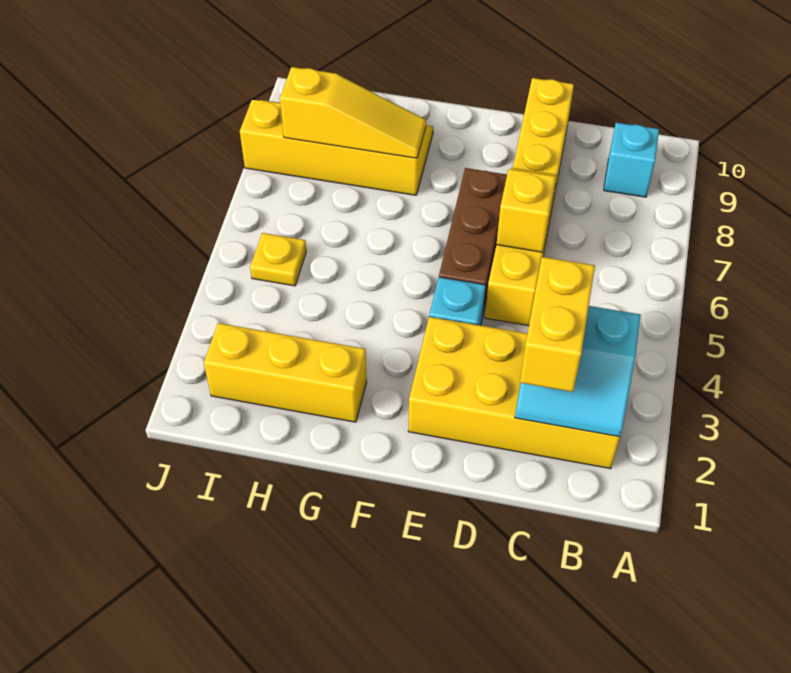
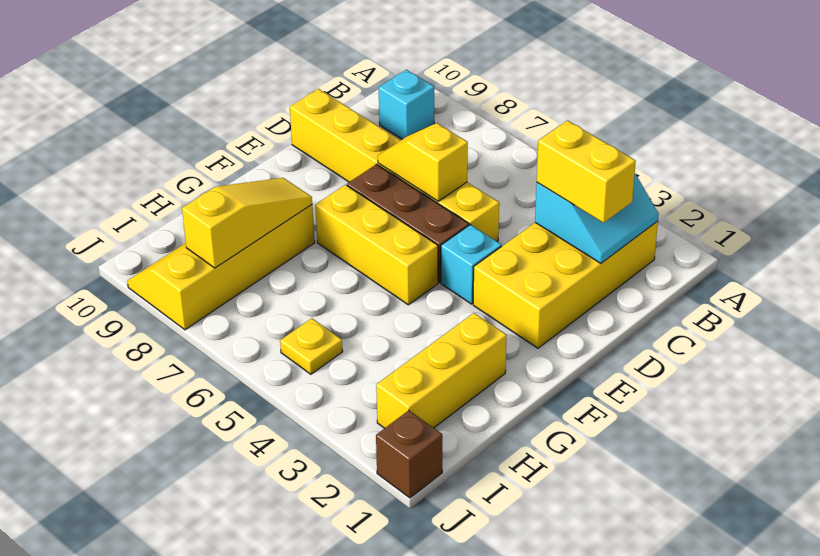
none -> yellow 1x3 brick [315,185,438,305]
none -> brown 1x1 brick [376,410,442,498]

